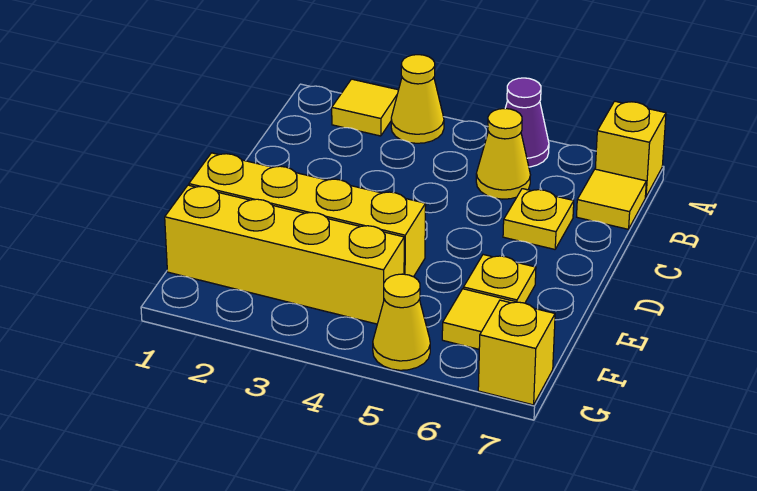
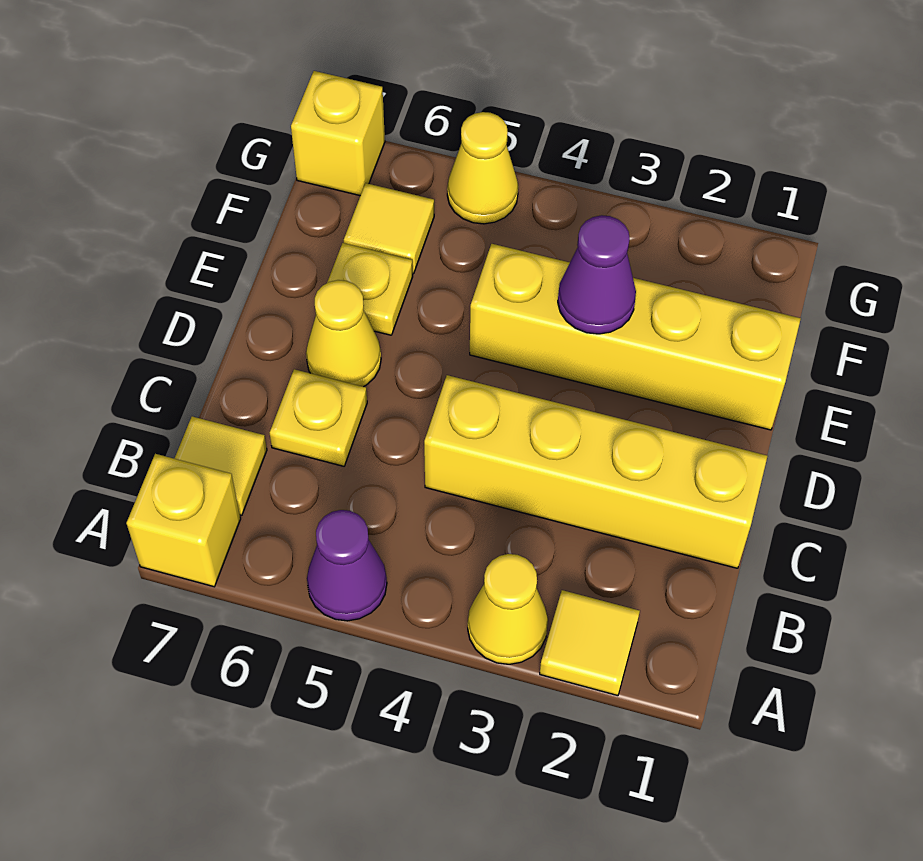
yellow 1x1 cone [476,109,530,199] -> yellow 1x1 cone moved to [306,280,381,387]
none -> purple 1x1 cone [558,215,636,334]
yellow 1x4 brick [165,185,404,324] -> yellow 1x4 brick moved to [424,375,768,568]

